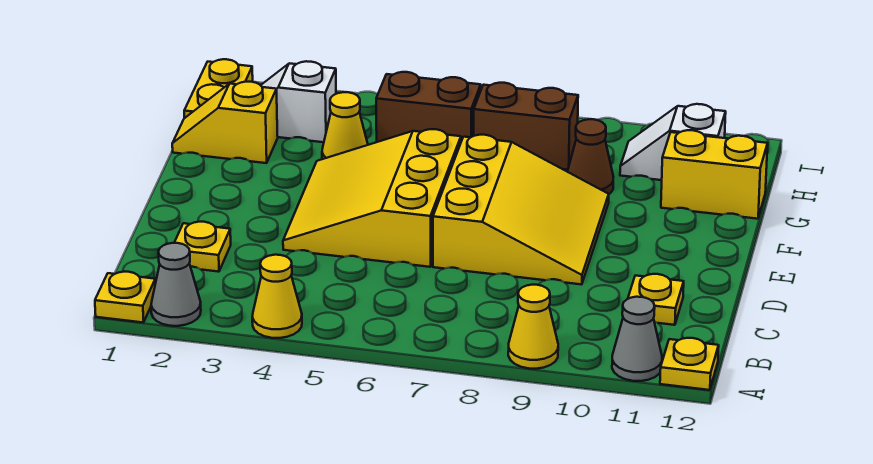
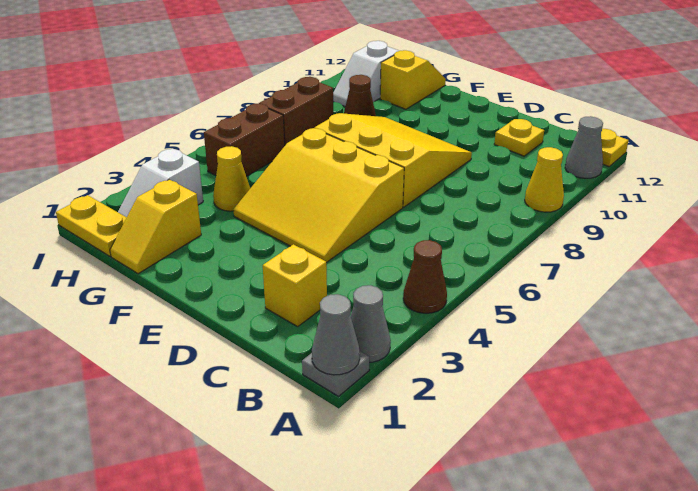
yellow 1x1 plate [95,271,156,322] -> grey 1x1 plate [302,351,369,396]
none -> grey 1x1 cone [312,294,360,375]
yellow 1x1 cone [252,255,302,338] -> brown 1x1 cone [403,240,447,313]
yellow 1x1 plate [174,221,231,272] -> yellow 1x1 brick [263,244,327,327]
yellow 1x2 brick [661,130,768,219] -> yellow 1x2 slope [380,50,446,109]

